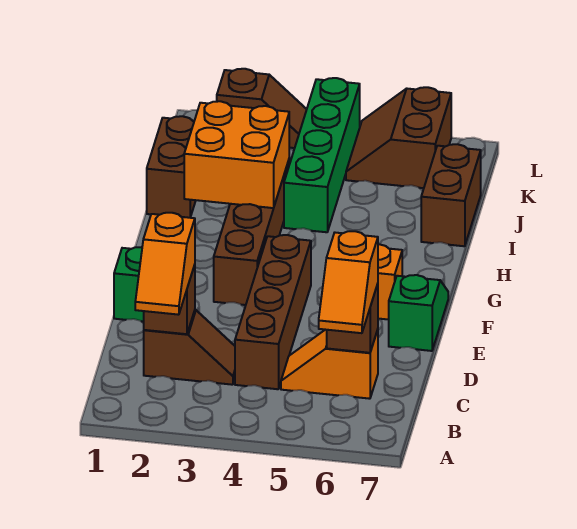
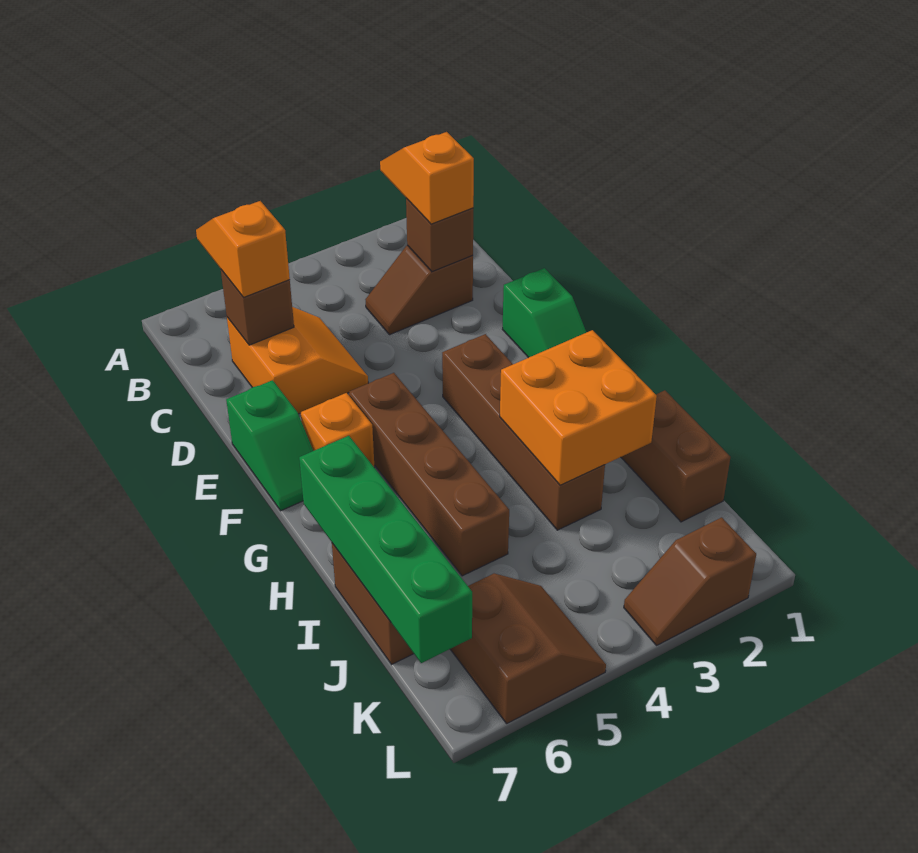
brown 1x4 brick [235,235,311,389] -> brown 1x4 brick moved to [349,373,509,576]
orange 1x2 slope [281,330,378,399] -> orange 2x2 slope [227,307,368,414]
green 1x4 brick [284,78,360,232] -> green 1x4 brick moved to [299,436,472,663]

